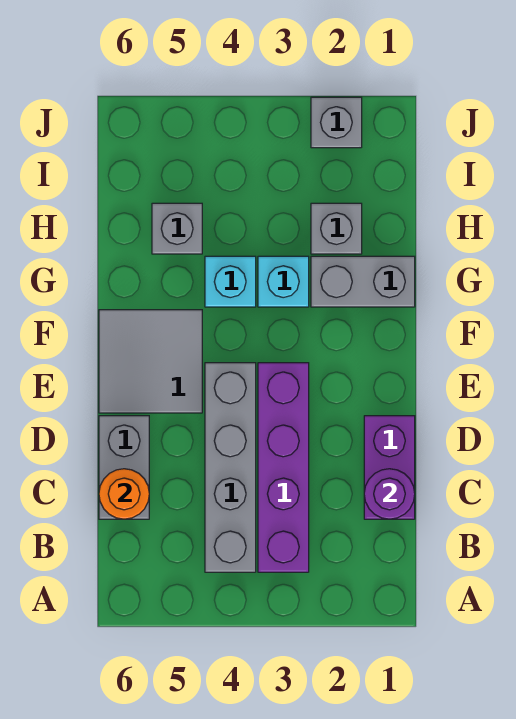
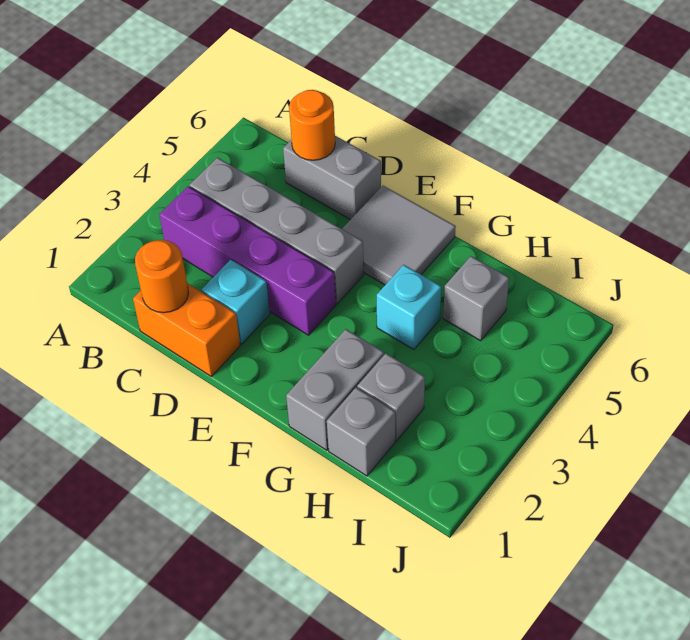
purple 1x2 brick [364,416,415,519] -> orange 1x2 brick [133,283,240,376]
purple 1x1 round brick [364,469,415,519] -> orange 1x1 round brick [135,240,189,313]
cyan 1x1 brick [258,256,309,307] -> cyan 1x1 brick moved to [202,260,270,344]
grey 1x1 brick [311,97,362,148] -> grey 1x1 brick moved to [327,388,395,476]

